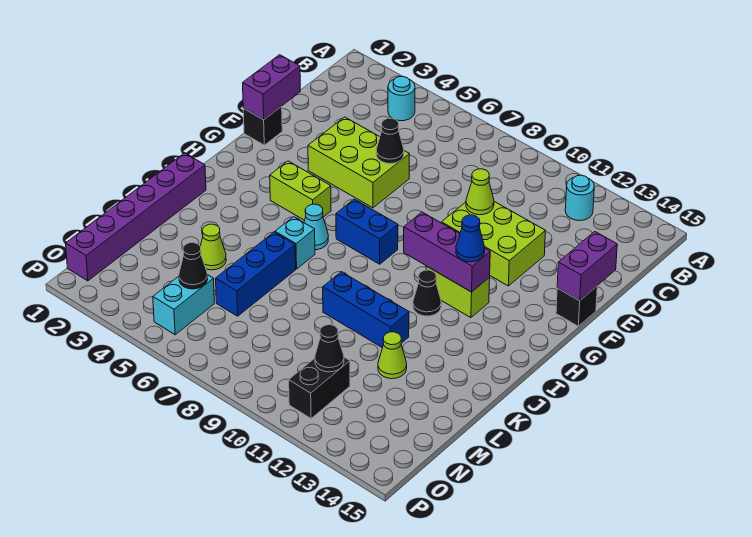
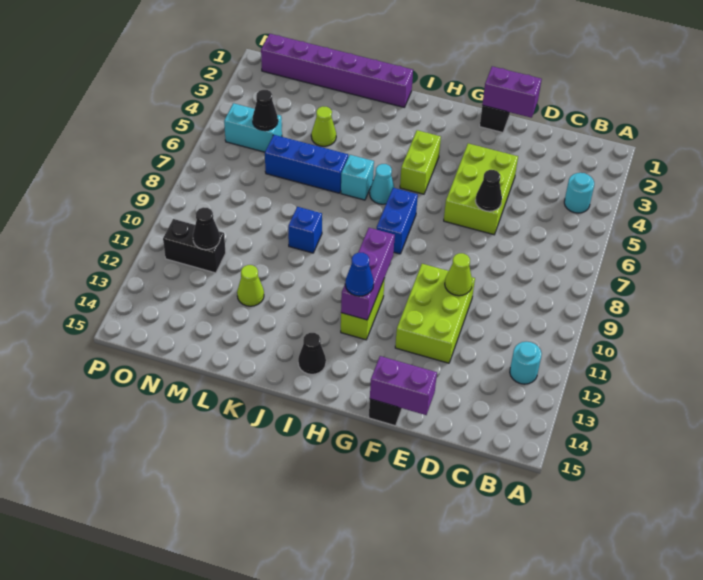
black 1x1 cone [413,270,441,316] -> black 1x1 cone moved to [298,333,326,374]
blue 1x3 brick [323,272,409,348] -> blue 1x1 brick [288,207,322,253]

